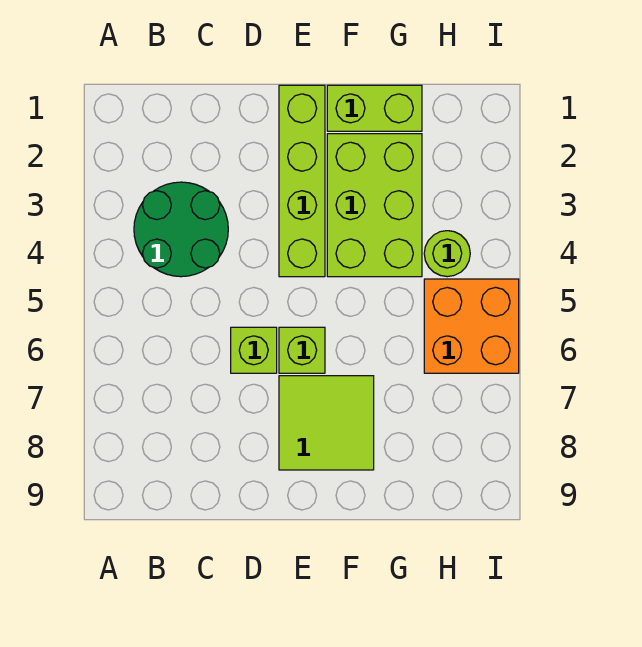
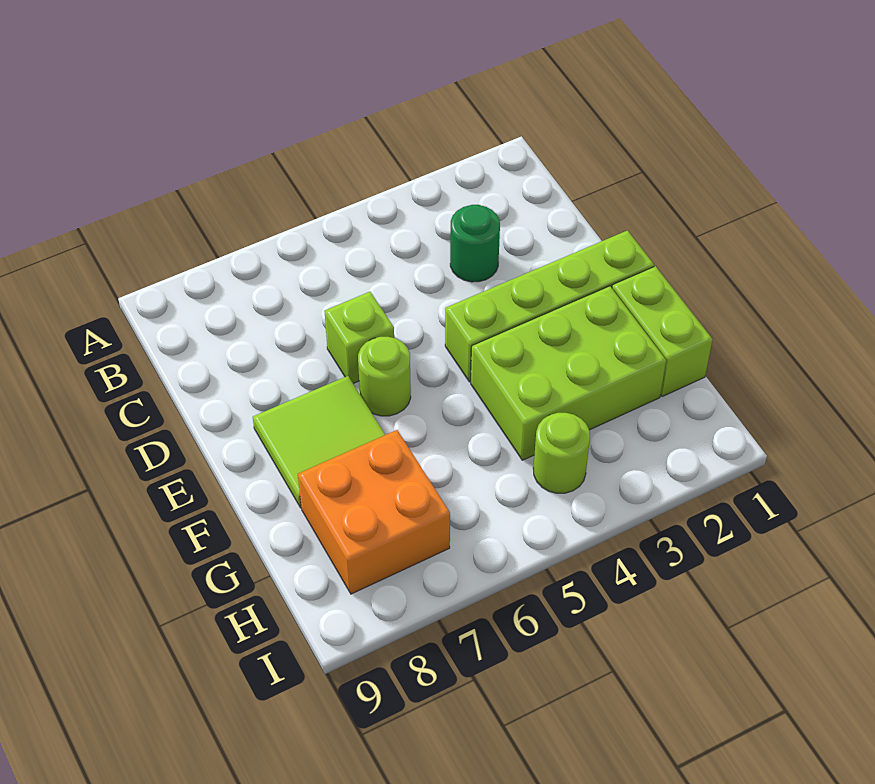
green 2x2 round brick [134,182,228,277] -> green 1x1 round brick [450,205,500,282]
lime 1x1 brick [279,327,325,373] -> lime 1x1 round brick [358,337,411,416]
orange 2x2 brick [424,279,519,373] -> orange 2x2 brick moved to [298,430,450,594]

